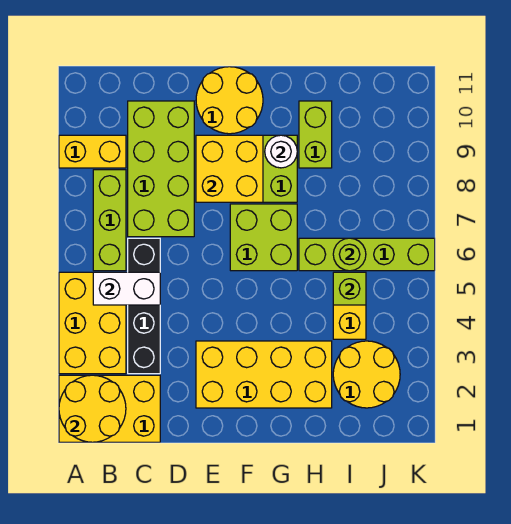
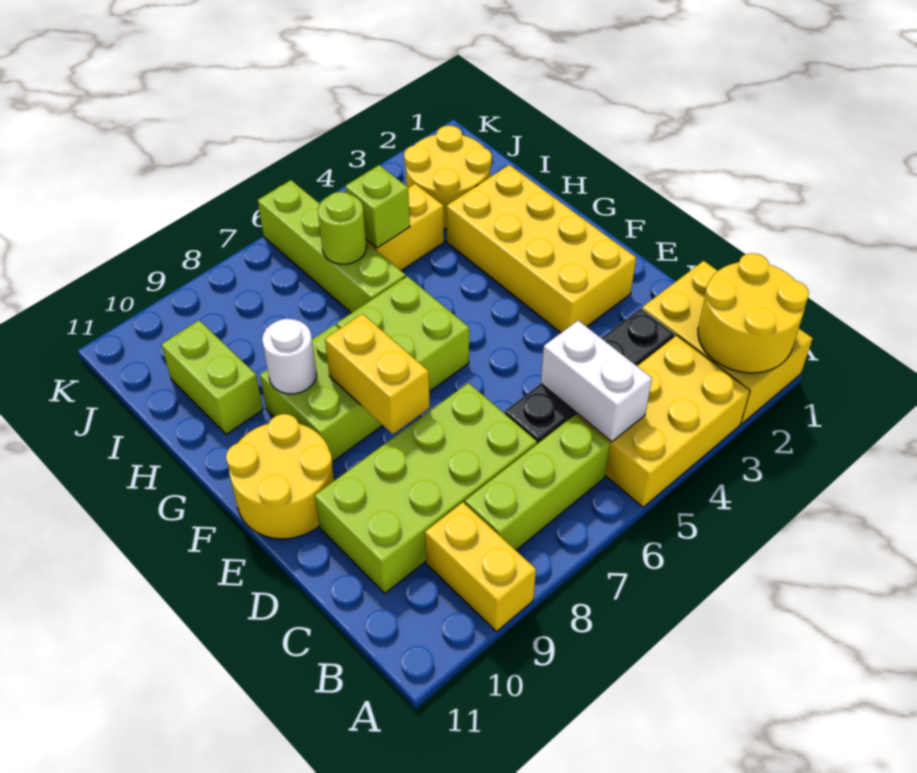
yellow 2x2 brick [196,135,263,202] -> yellow 1x2 brick [325,314,430,434]
lime 1x2 brick [299,101,332,168] -> lime 1x2 brick turned to [161,320,263,435]

